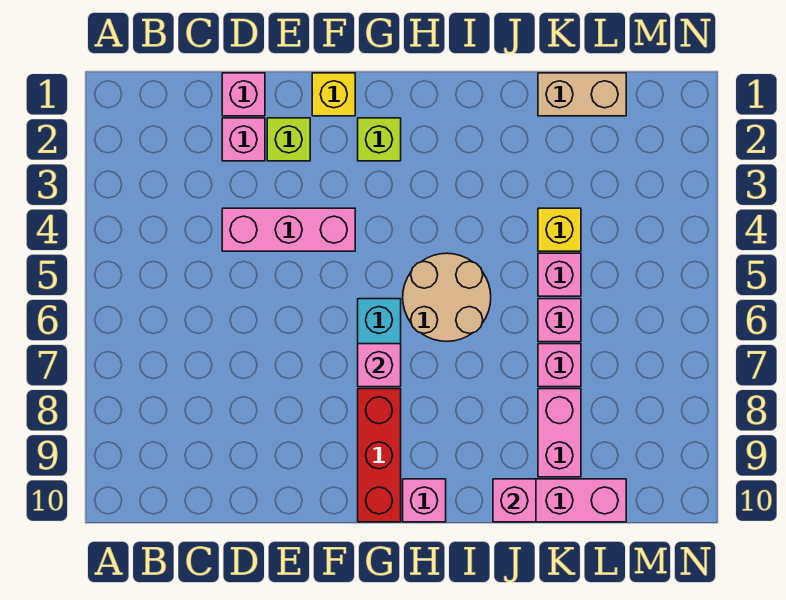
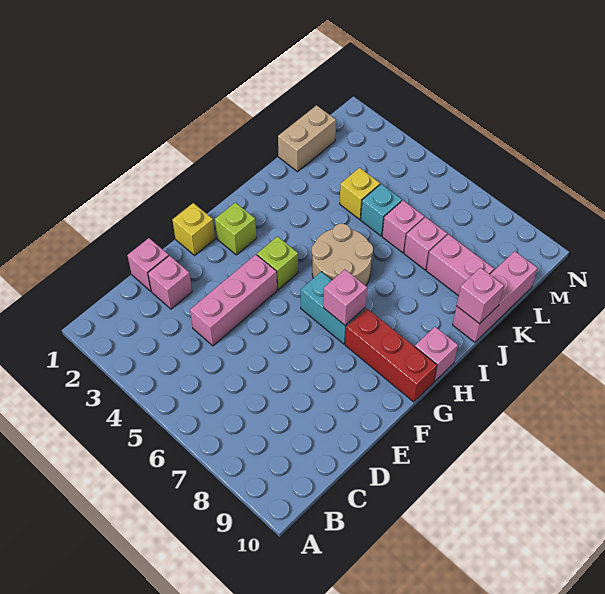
lime 1x1 brick [267,118,310,161] -> lime 1x1 brick moved to [257,236,298,290]
pink 1x1 brick [538,253,581,296] -> cyan 1x1 brick [361,184,402,236]

